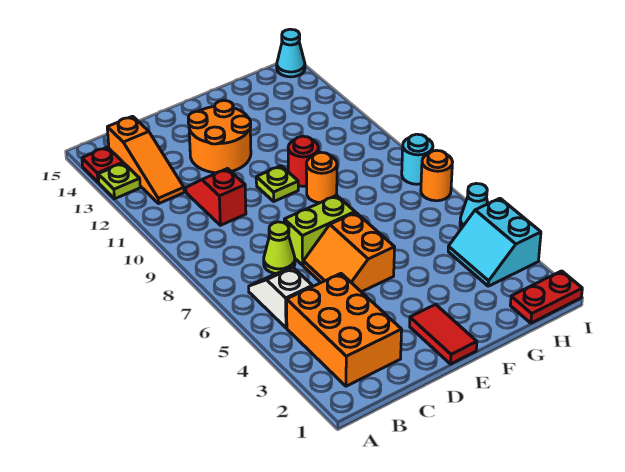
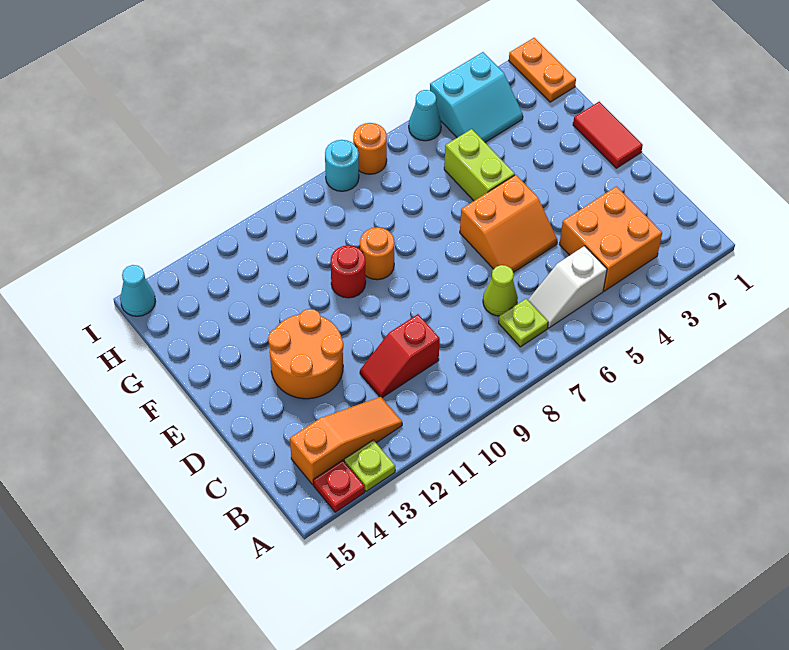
orange 2x3 brick [287,274,402,386] -> orange 2x2 brick [559,186,662,291]
lime 1x2 brick [284,195,355,265] -> lime 1x2 brick moved to [444,129,515,201]
red 1x2 tile [410,304,477,364] -> red 1x2 tile turned to [573,102,643,168]
lime 1x1 plate [256,166,298,201] -> lime 1x1 plate moved to [499,299,548,347]
red 1x2 plate [510,271,582,323] -> orange 1x2 plate [509,38,576,102]

